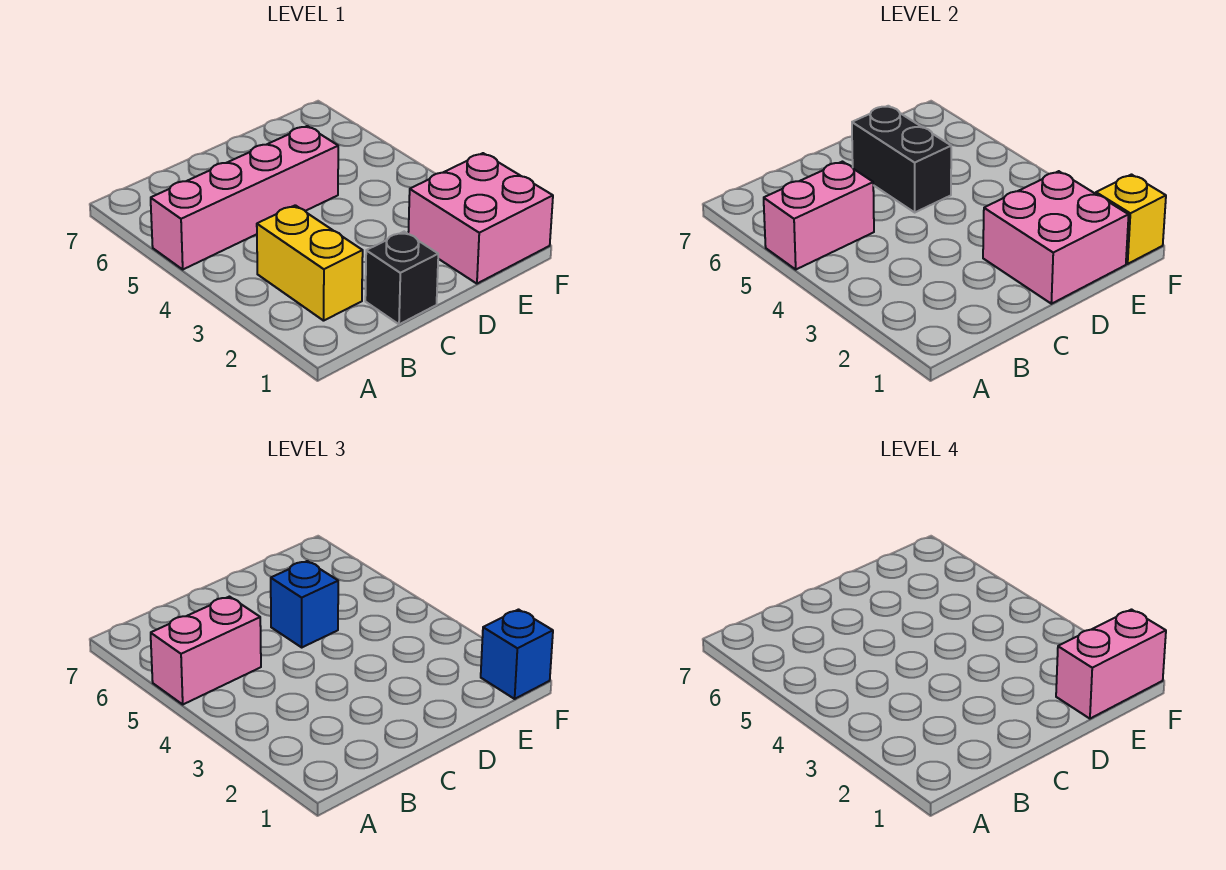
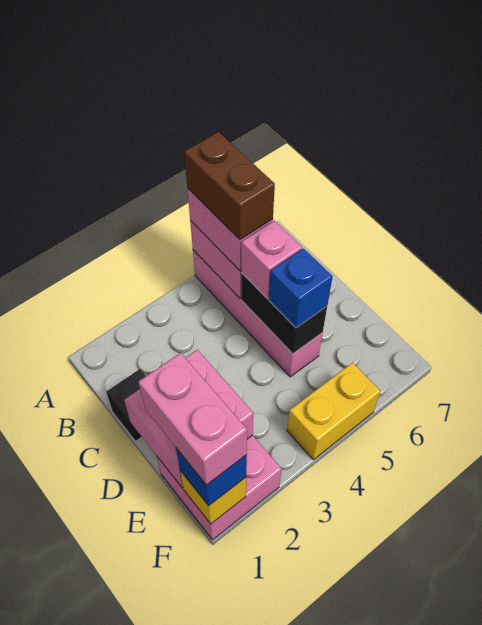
none -> brown 1x2 brick [184,132,275,240]
yellow 1x2 brick [257,205,363,321] -> yellow 1x2 brick moved to [287,363,381,460]
none -> pink 1x1 brick [241,221,302,299]
black 1x2 brick [852,106,951,212] -> black 1x2 brick turned to [241,273,327,354]

